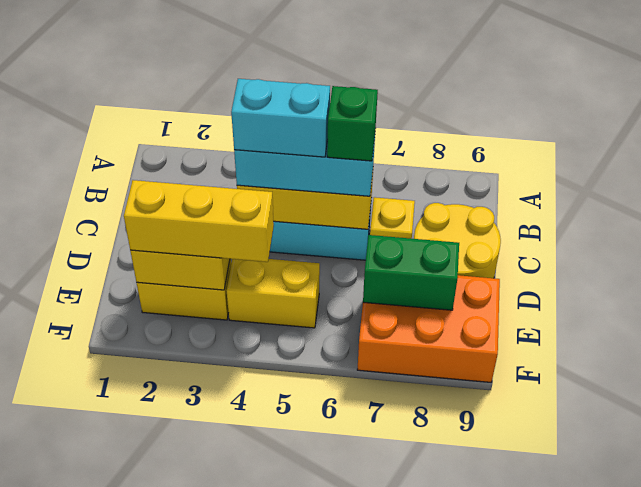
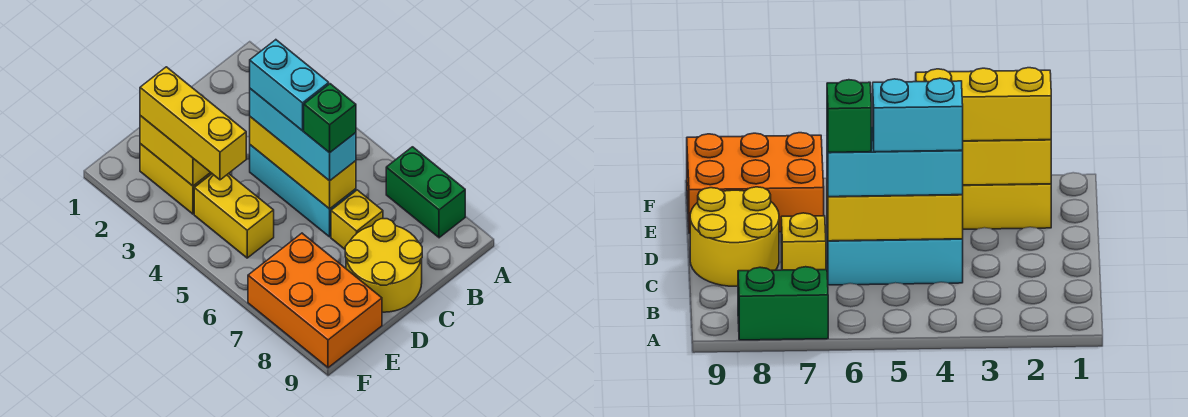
green 1x2 brick [363,235,459,310] -> green 1x2 brick moved to [386,147,465,238]

